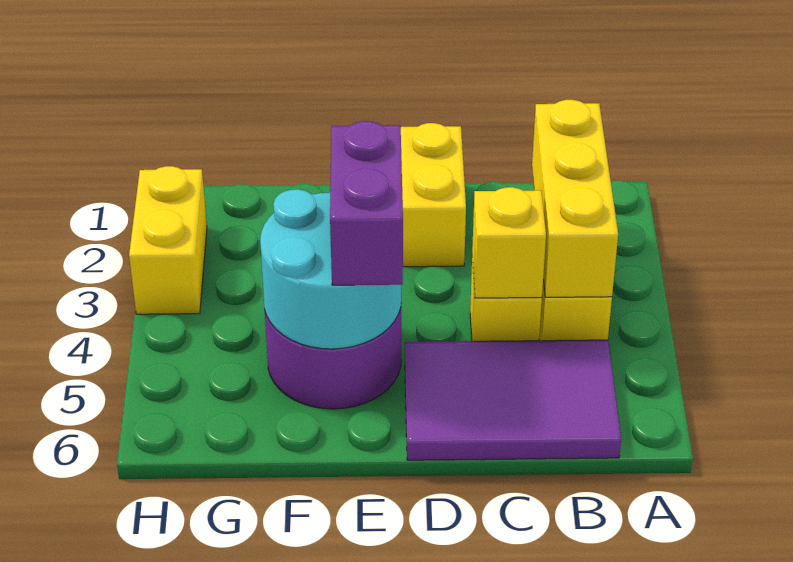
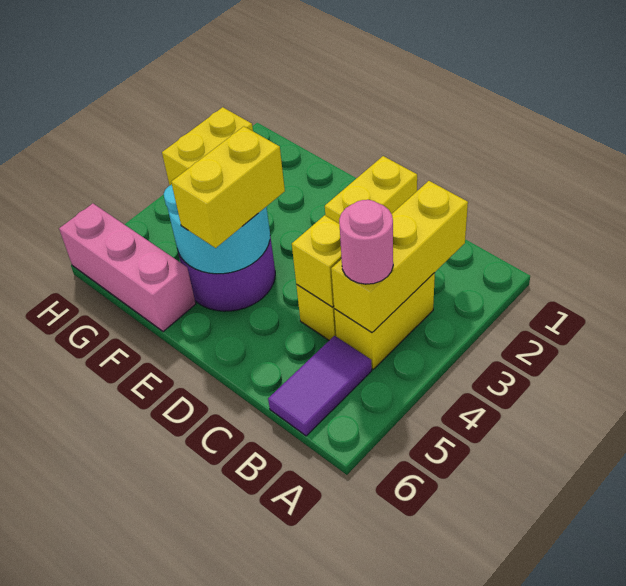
none -> pink 1x1 round brick [339,200,393,284]
purple 2x3 tile [405,340,621,460] -> purple 1x2 tile [268,336,372,436]
purple 1x2 brick [330,121,403,285] -> yellow 1x2 brick [171,126,285,248]
none -> pink 1x3 brick [59,204,196,332]

